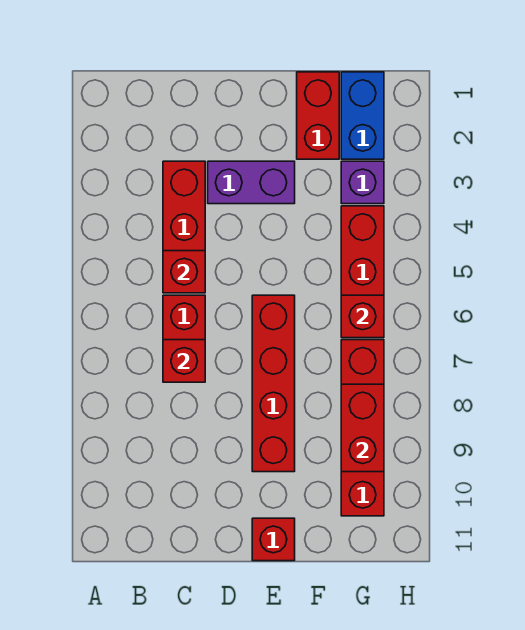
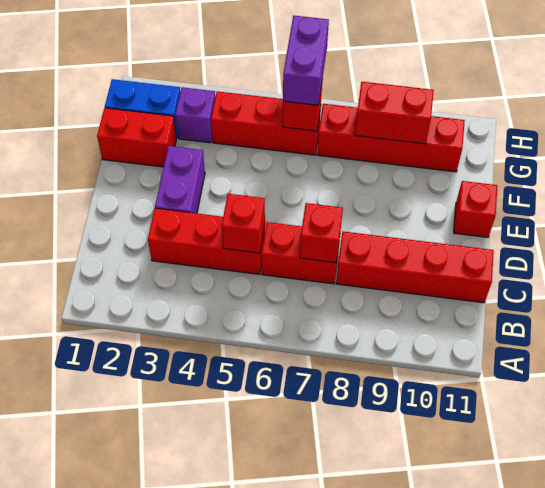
red 1x4 brick [252,295,295,472] -> red 1x4 brick moved to [336,231,494,303]
none -> purple 1x2 brick [283,16,329,105]

